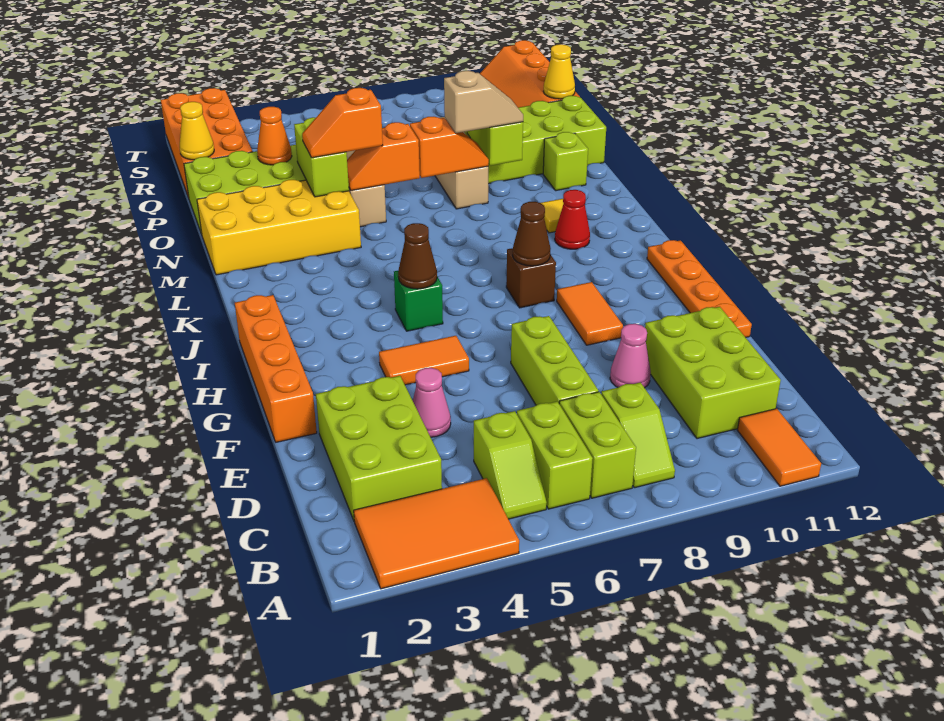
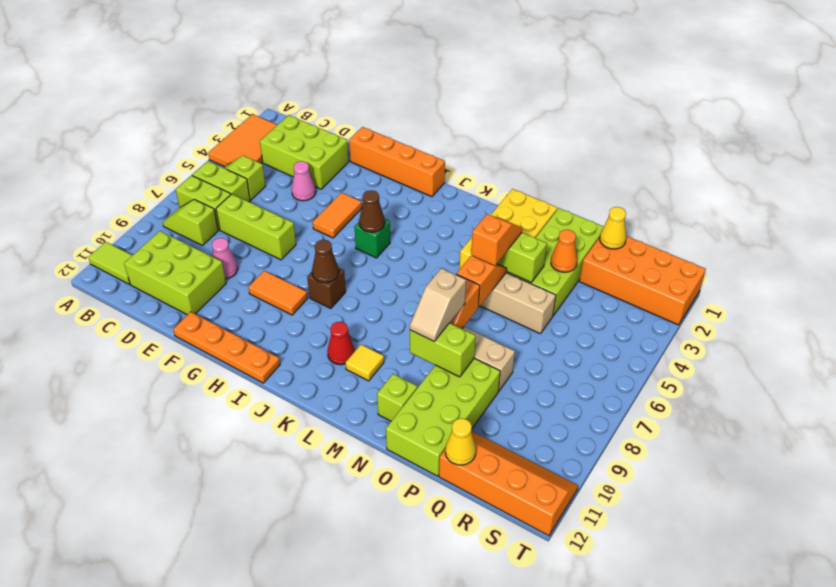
orange 1x2 tile [737,409,821,486] -> lime 1x2 tile [88,242,132,284]

